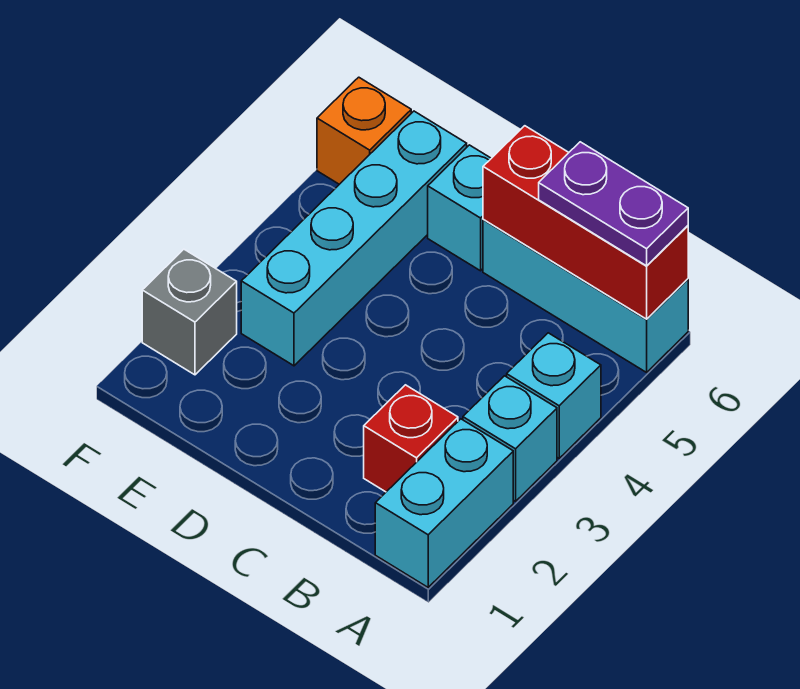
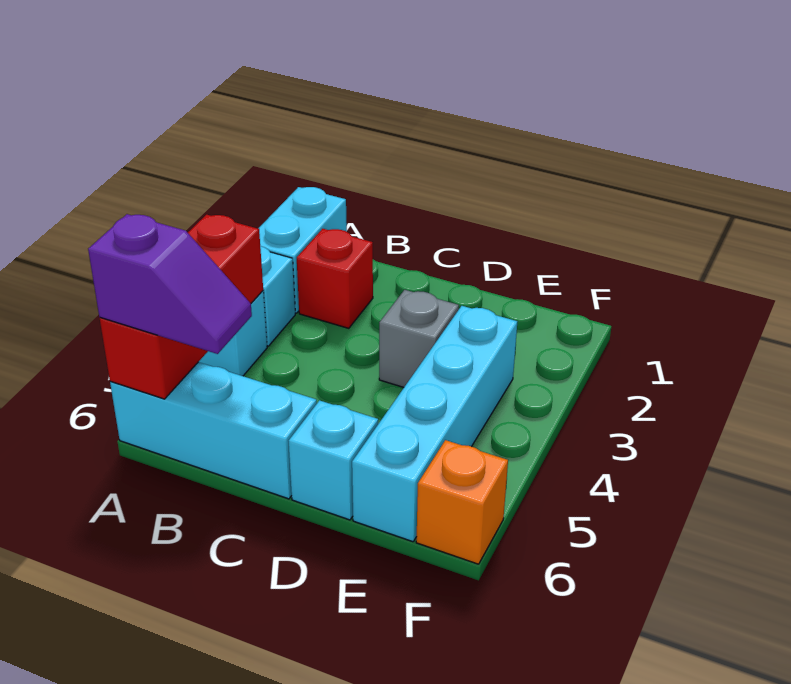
red 1x3 brick [483,126,688,319] -> red 1x3 brick turned to [100,215,263,399]
purple 1x2 plate [539,142,688,266] -> purple 1x2 slope [88,214,252,354]
grey 1x1 brick [142,249,237,375] -> grey 1x1 brick moved to [379,290,459,387]

